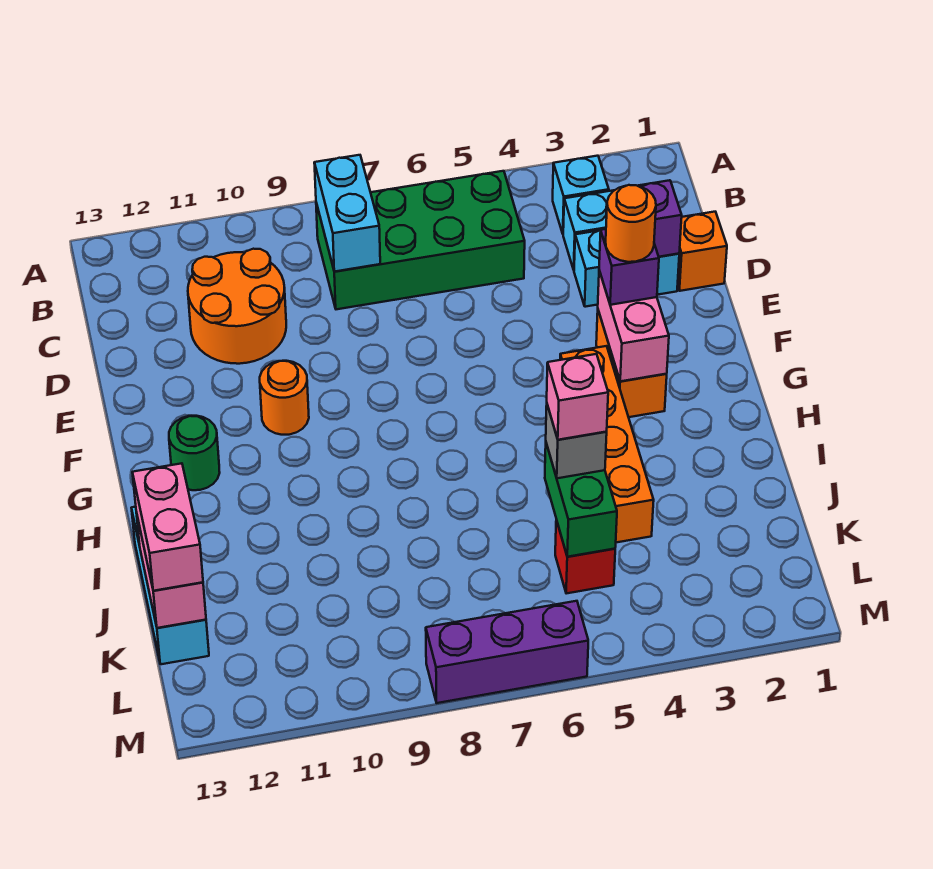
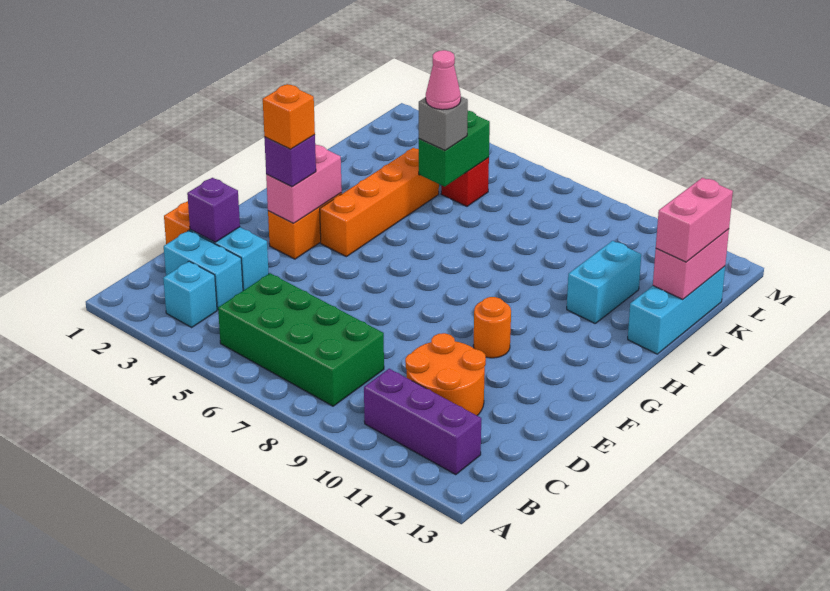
cyan 1x2 brick [314,155,380,272] -> cyan 1x2 brick moved to [567,241,641,323]
orange 1x1 round brick [606,185,656,262] -> orange 1x1 brick [263,84,315,149]
green 1x1 round brick [169,416,220,490] -> none
pink 1x1 brick [547,354,608,440] -> pink 1x1 cone [426,50,461,110]
purple 1x3 brick [426,601,588,703] -> purple 1x3 brick moved to [364,369,481,475]

